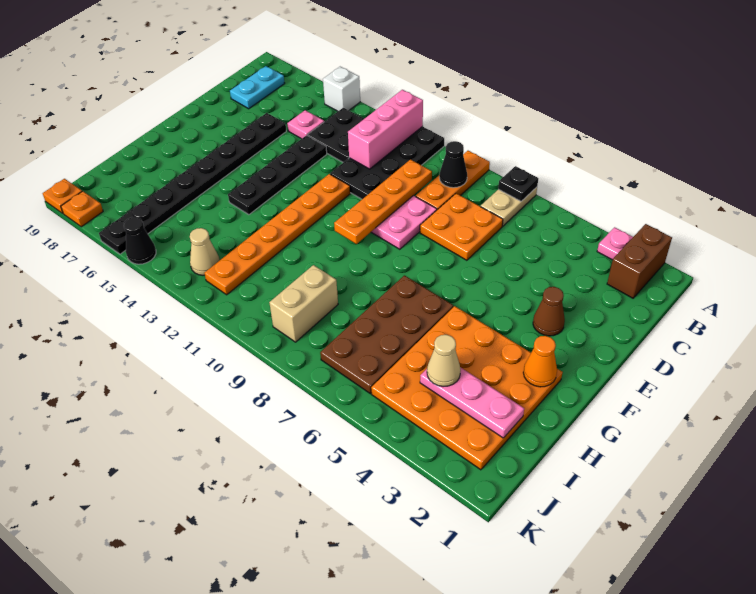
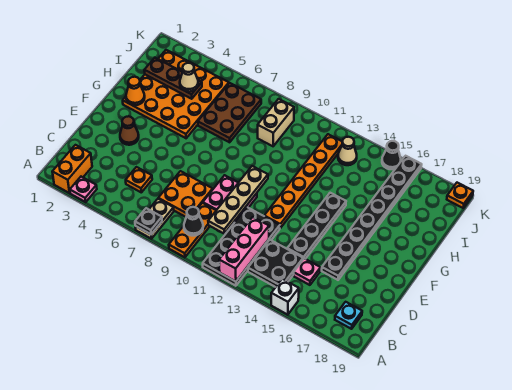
brown 1x2 brick [607,224,672,298] -> orange 1x2 brick [52,145,92,193]
cyan 1x2 plate [230,66,285,109] -> cyan 1x1 plate [335,302,362,329]
orange 1x4 plate [334,159,432,244] -> tan 1x4 plate [208,166,268,233]
brown 2x4 plate [320,275,453,394] -> brown 2x3 plate [198,83,261,142]
pink 1x3 plate [420,367,524,438] -> brown 1x3 plate [144,58,202,99]
orange 1x1 plate [61,191,103,227] -> orange 1x1 plate moved to [126,167,152,192]

